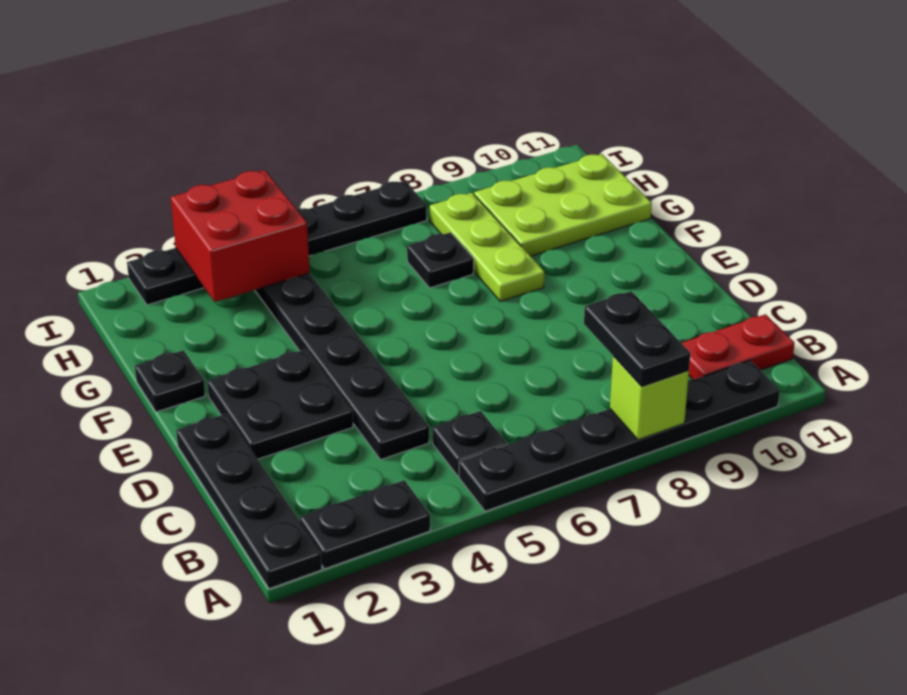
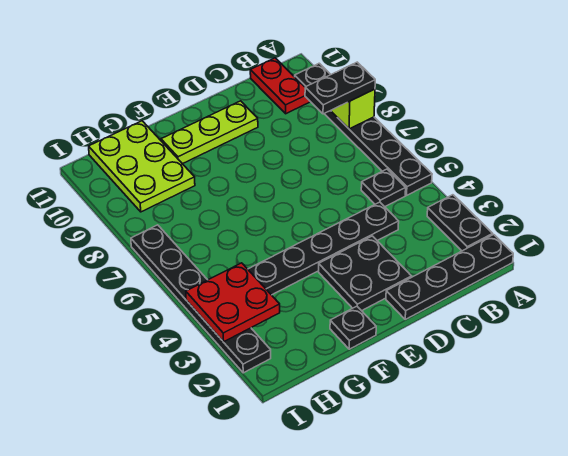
lime 1x3 plate [430,193,544,302] -> lime 1x3 plate moved to [161,101,258,164]
black 1x1 plate [407,232,474,288] -> none
red 2x2 brick [171,170,310,302] -> red 2x2 plate [186,263,280,342]

